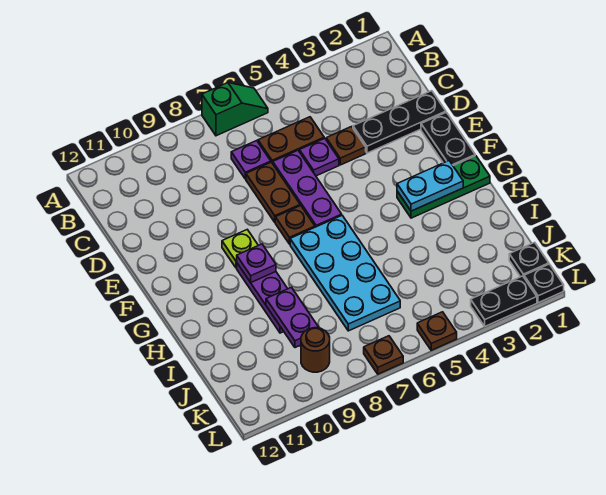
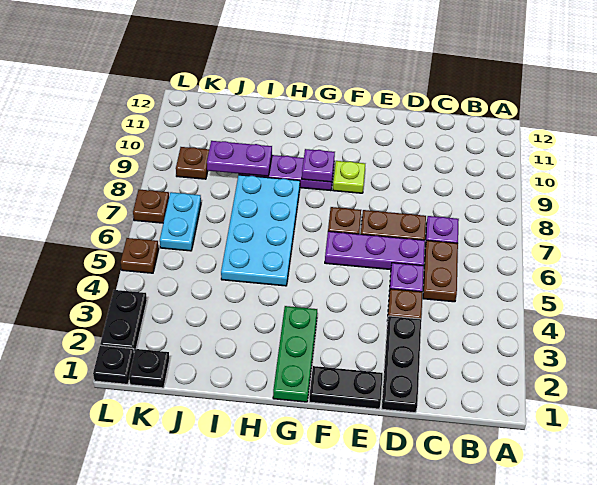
green 1x2 slope [202,83,268,136] -> none
cyan 1x2 plate [397,161,463,211] -> cyan 1x2 plate moved to [160,192,201,251]
cyan 2x4 plate [290,216,400,331] -> cyan 2x4 plate turned to [221,175,300,286]
brown 1x1 round brick [301,328,330,372] -> brown 1x1 plate [176,147,209,179]

